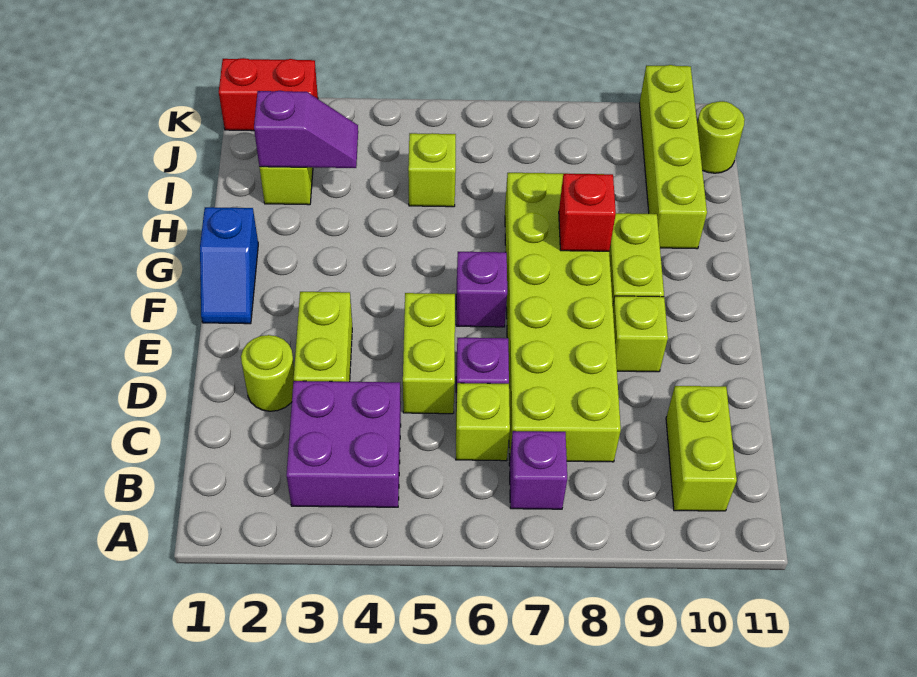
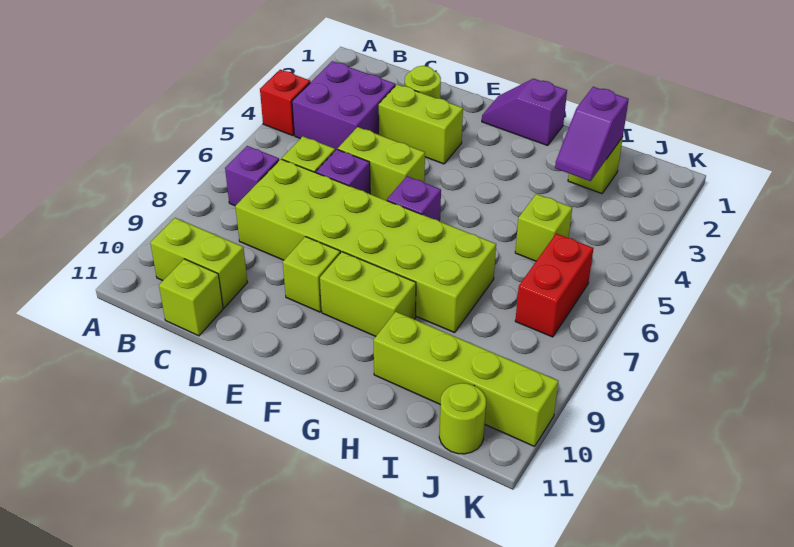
none -> lime 1x1 brick [159,259,223,336]
blue 1x2 slope [200,207,258,324] -> purple 1x2 slope [482,79,567,145]
red 1x1 brick [559,174,616,251] -> red 1x1 brick moved to [260,70,310,136]
red 1x2 brick [219,58,318,131] -> red 1x2 brick moved to [515,234,594,337]

